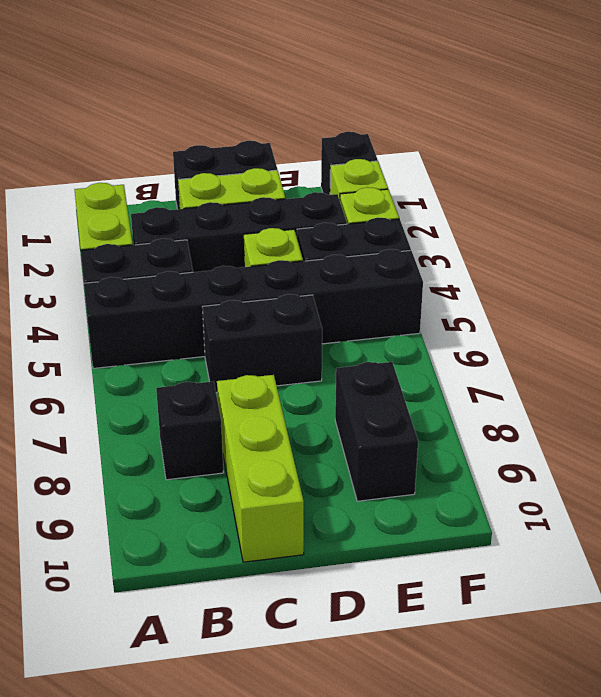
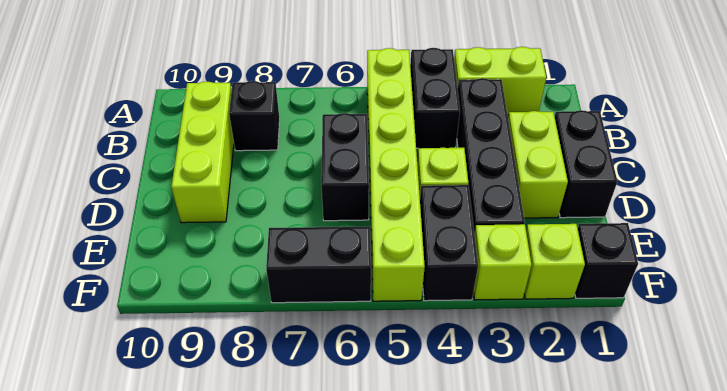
black 1x6 brick [84,249,423,369] -> lime 1x6 brick [367,48,425,301]
lime 1x3 brick [217,375,304,562] -> lime 1x3 brick turned to [171,82,234,223]
black 1x2 brick [335,362,418,501] -> black 1x2 brick moved to [266,226,371,303]

